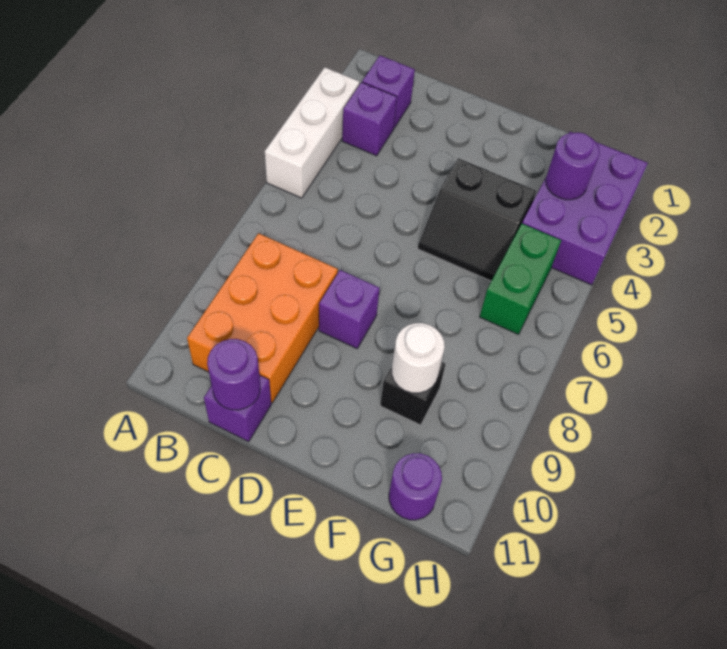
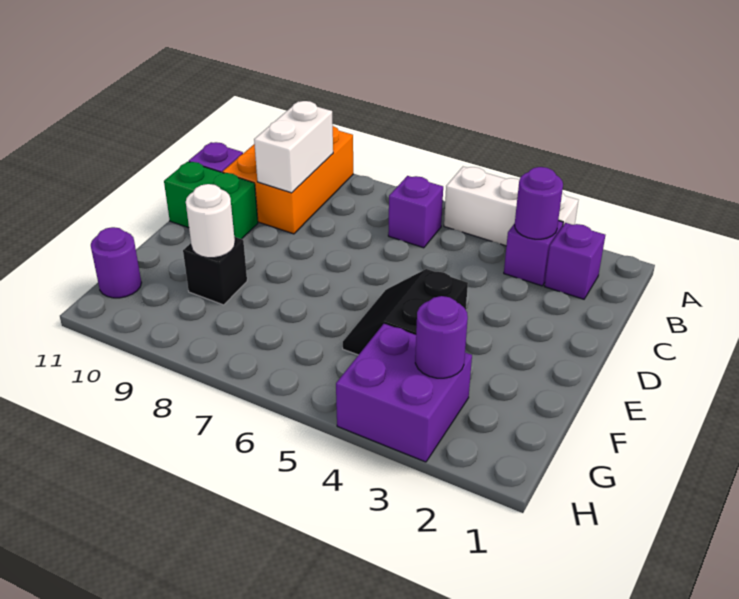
orange 2x3 brick [187,233,338,403] -> orange 2x3 brick turned to [223,126,353,234]
none -> white 1x2 brick [254,101,333,193]
purple 1x1 round brick [207,339,260,410] -> purple 1x1 round brick moved to [515,167,563,239]
purple 1x1 brick [319,270,380,348] -> purple 1x1 brick moved to [388,176,443,248]
purple 2x3 brick [522,132,648,285] -> purple 2x2 brick [336,324,472,462]
green 1x2 brick [480,224,561,334] -> green 1x2 brick moved to [164,162,258,239]

